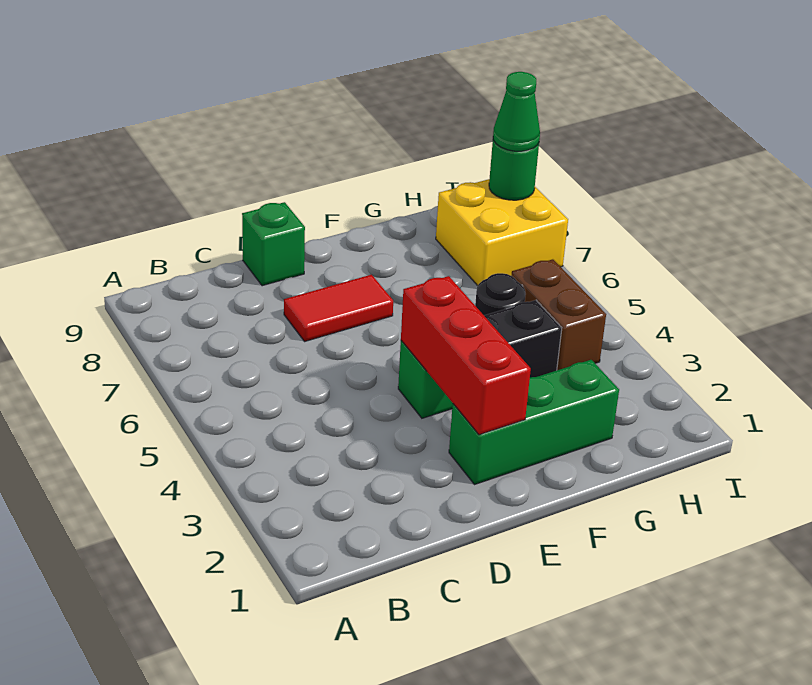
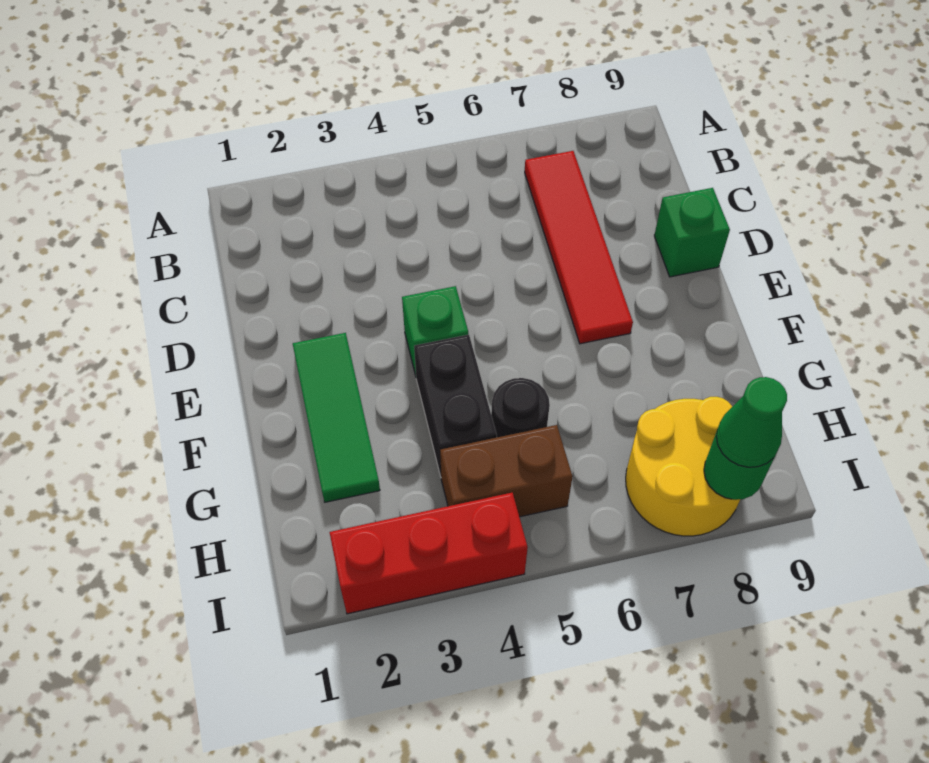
red 1x2 tile [284,275,393,341] -> red 1x4 tile [525,151,633,344]
green 1x3 brick [449,360,619,485] -> green 1x3 tile [293,333,380,502]
red 1x3 brick [401,276,531,435] -> red 1x3 brick moved to [330,493,528,614]
yellow 2x2 brick [436,179,568,286] -> yellow 2x2 round brick [626,397,740,536]

